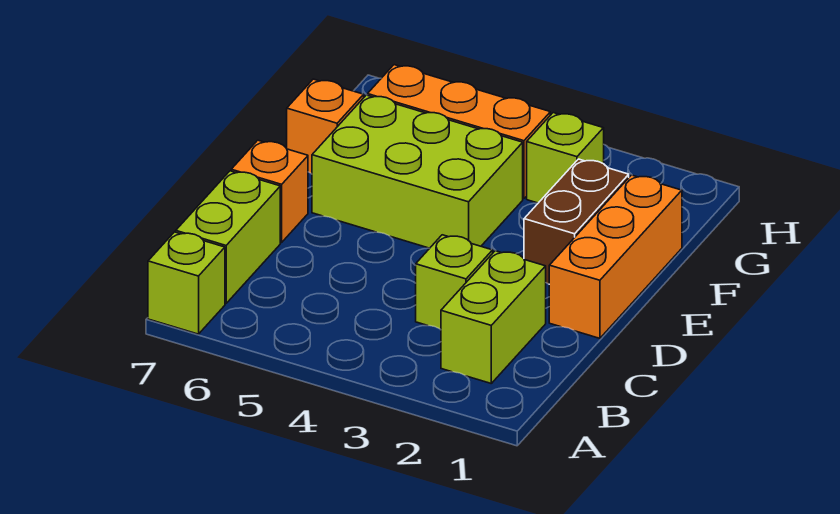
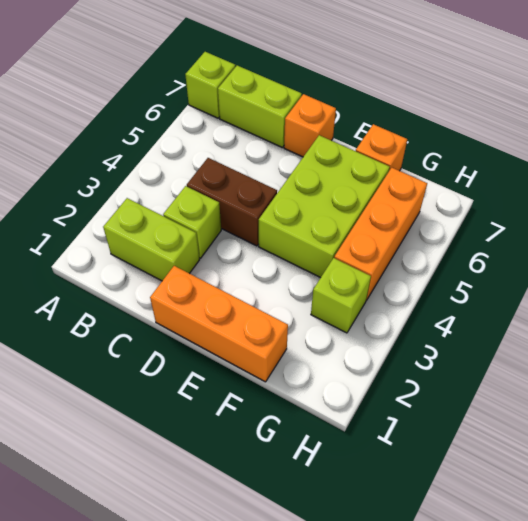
brown 1x2 brick [524,159,629,284] -> brown 1x2 brick moved to [187,158,277,246]

